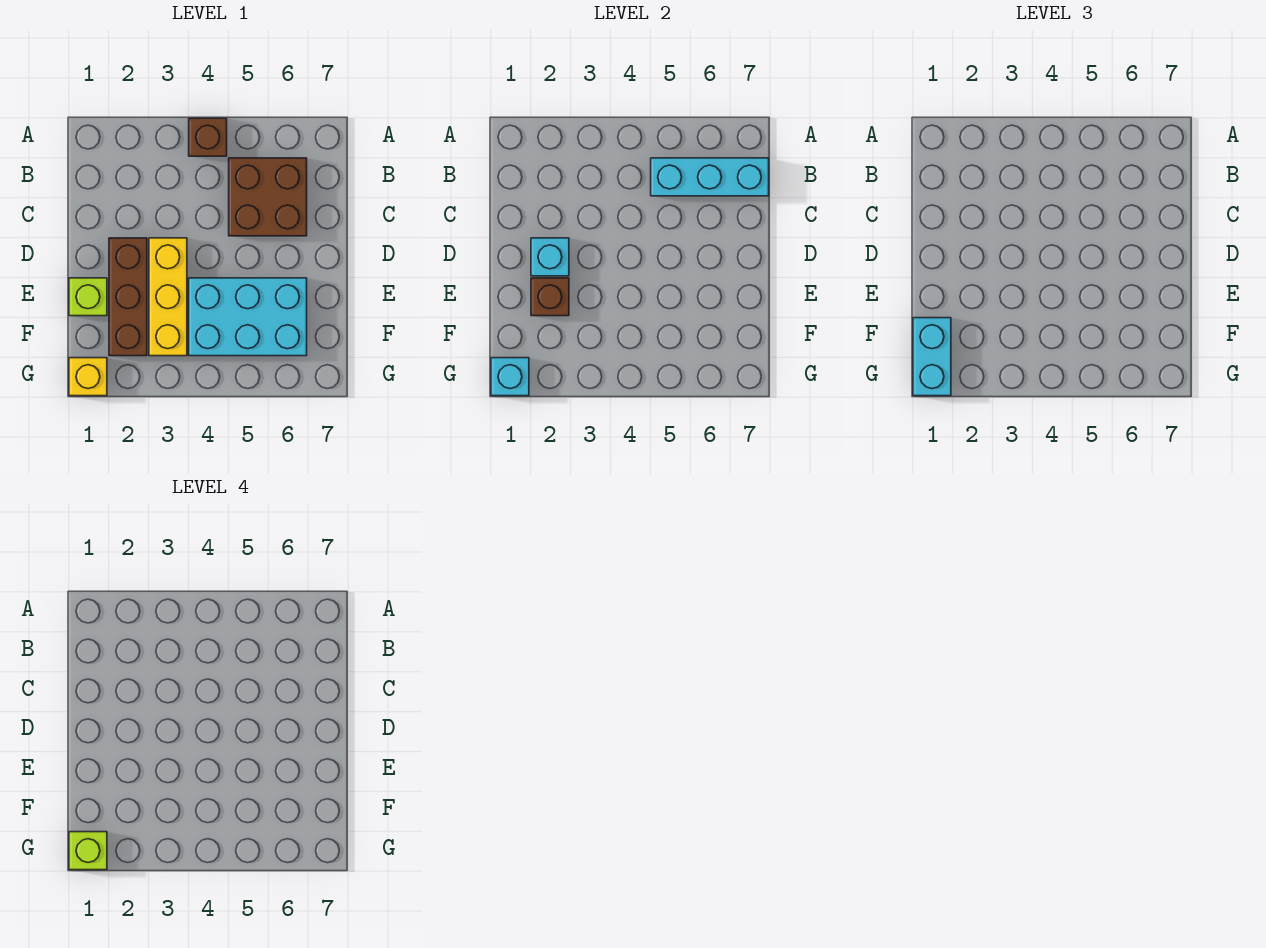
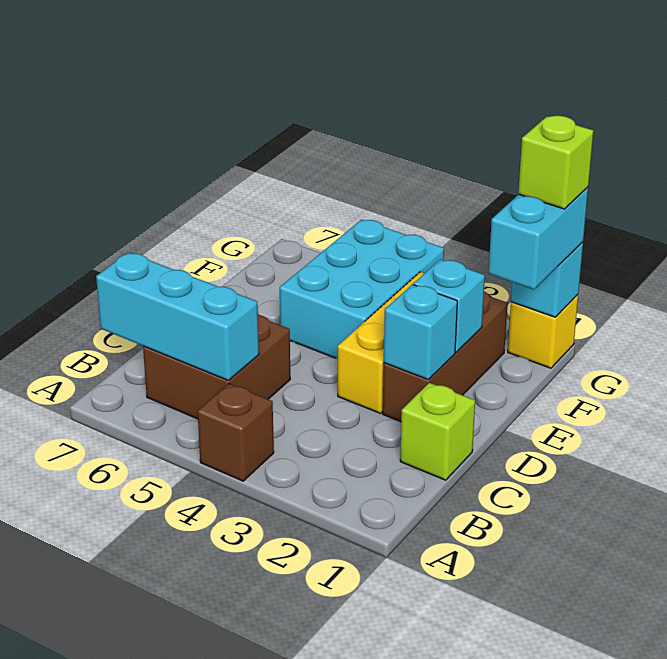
lime 1x1 brick [69,278,107,316] -> lime 1x1 brick moved to [400,383,475,480]
brown 1x1 brick [531,278,569,316] -> cyan 1x1 brick [413,259,485,352]
cyan 2x3 brick [189,278,307,356] -> cyan 2x3 brick turned to [280,220,444,359]

